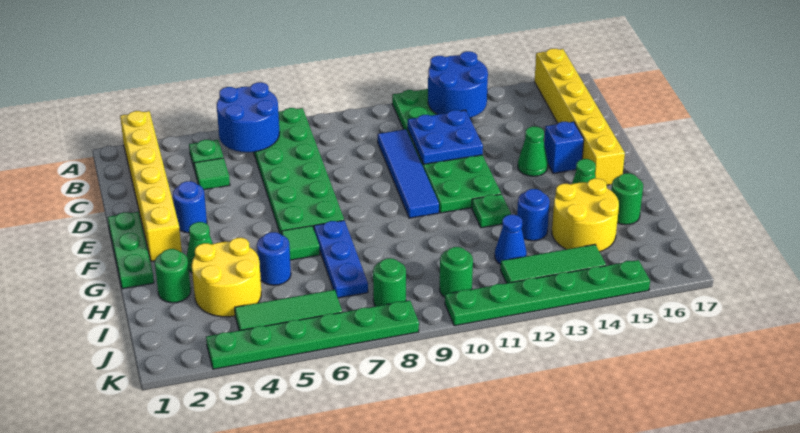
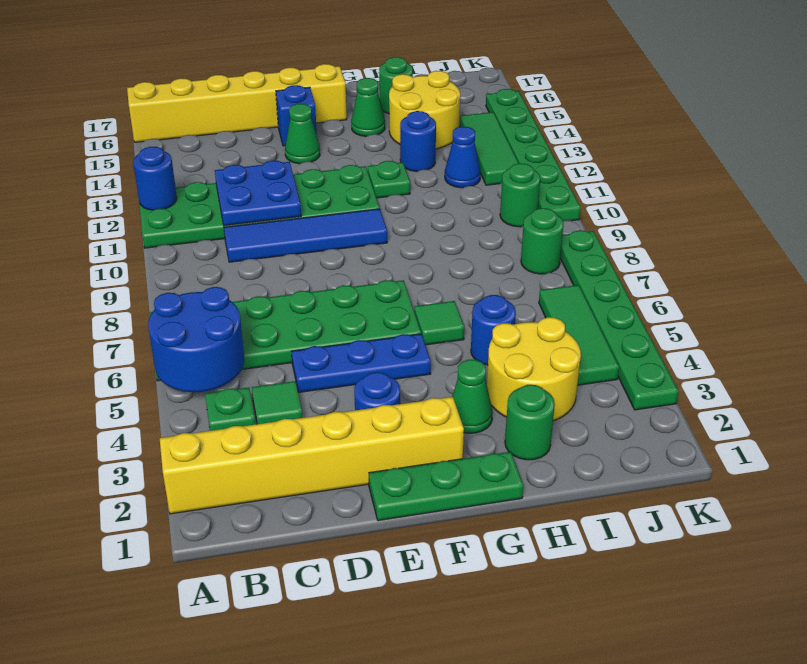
blue 2x2 round brick [428,51,488,118] -> blue 1x1 round brick [133,147,177,210]
blue 1x3 plate [314,220,368,298] -> blue 1x3 plate moved to [291,334,431,392]

